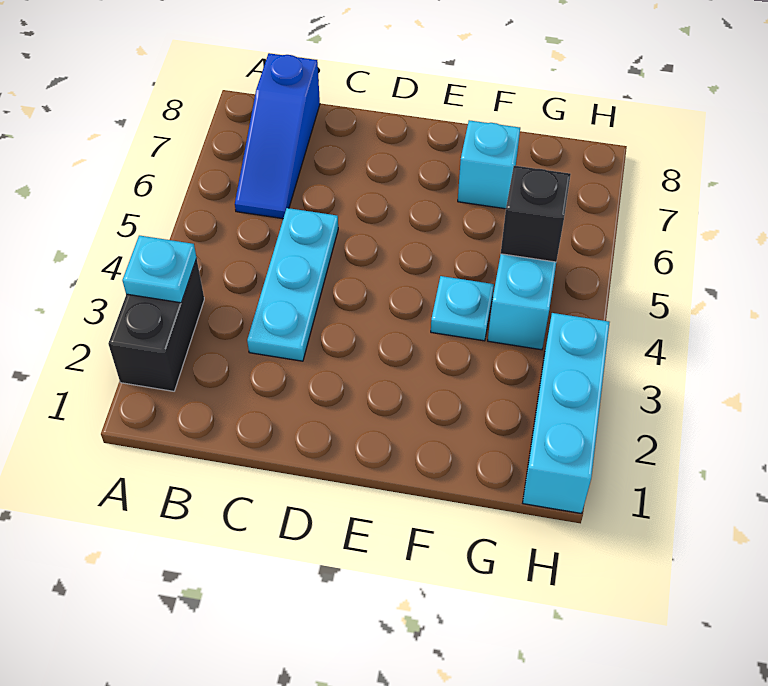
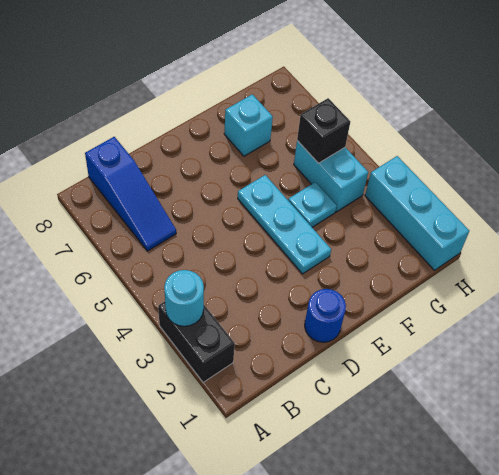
cyan 1x1 plate [123,236,197,303] -> cyan 1x1 round brick [164,270,204,326]
cyan 1x3 plate [247,208,338,361] -> cyan 1x3 plate moved to [238,175,331,274]
none -> blue 1x1 round brick [305,289,346,342]

